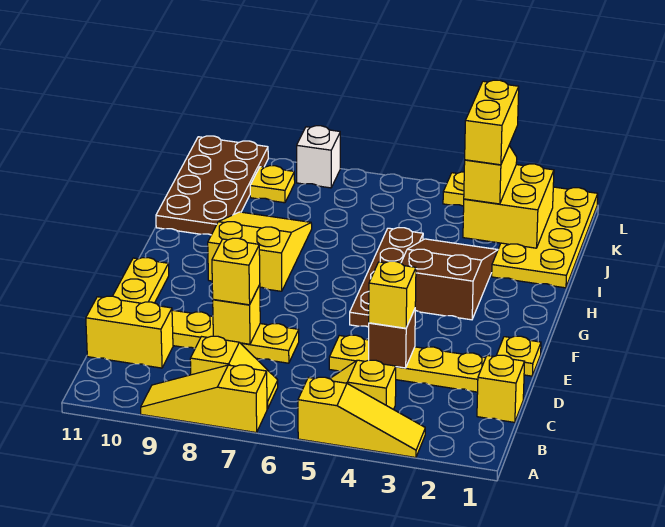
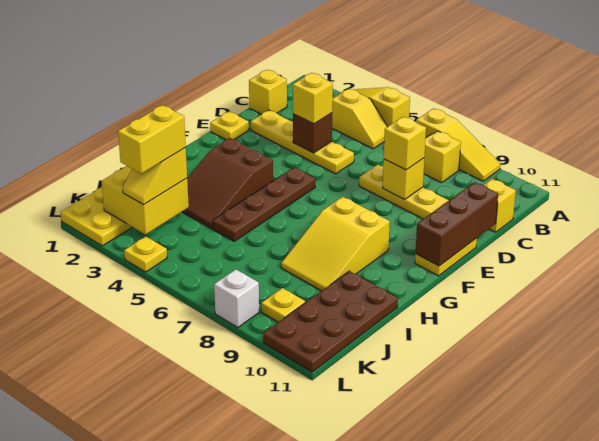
yellow 1x2 brick [86,296,173,368] -> yellow 1x1 brick [484,179,516,232]
none -> brown 1x3 brick [415,182,498,266]

